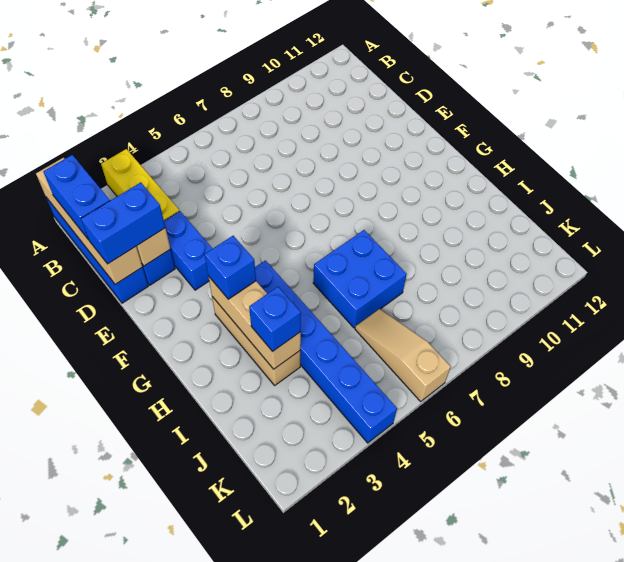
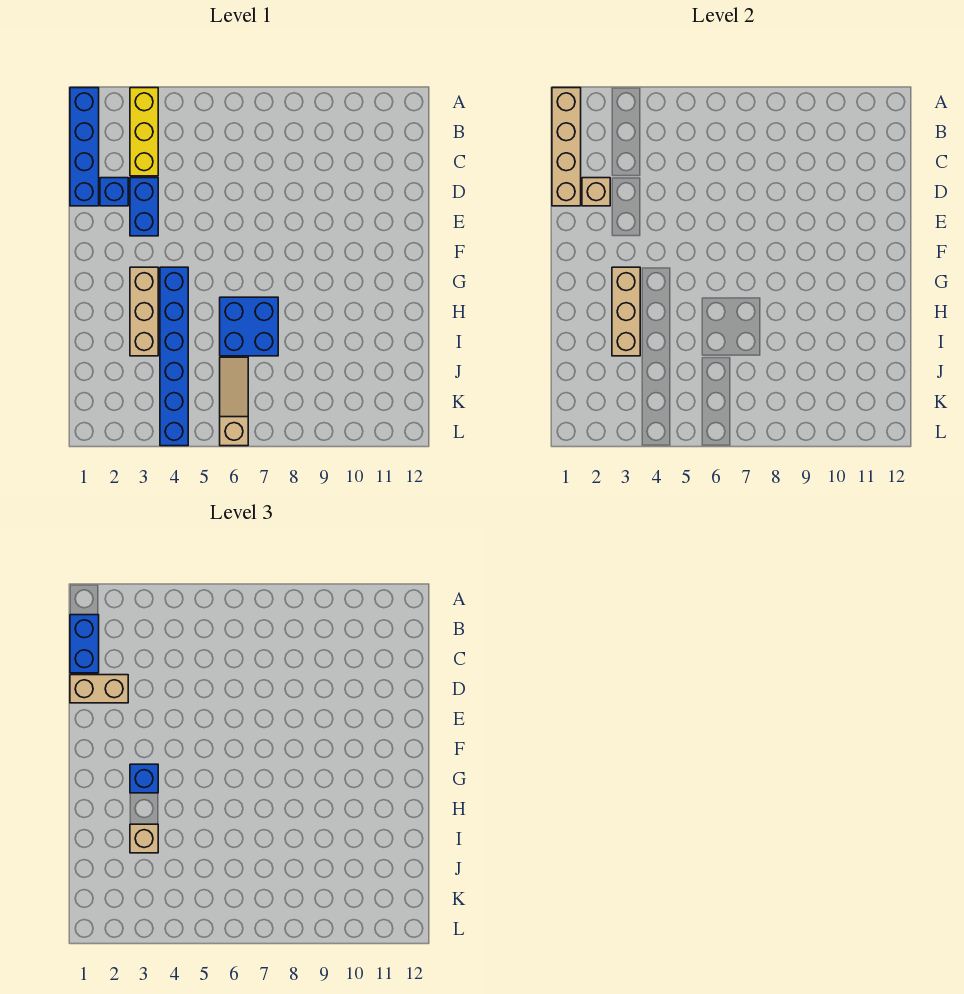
blue 1x2 brick [81,182,165,264] -> tan 1x2 brick [70,675,128,703]
blue 1x1 brick [249,287,301,351] -> tan 1x1 brick [130,824,158,853]

